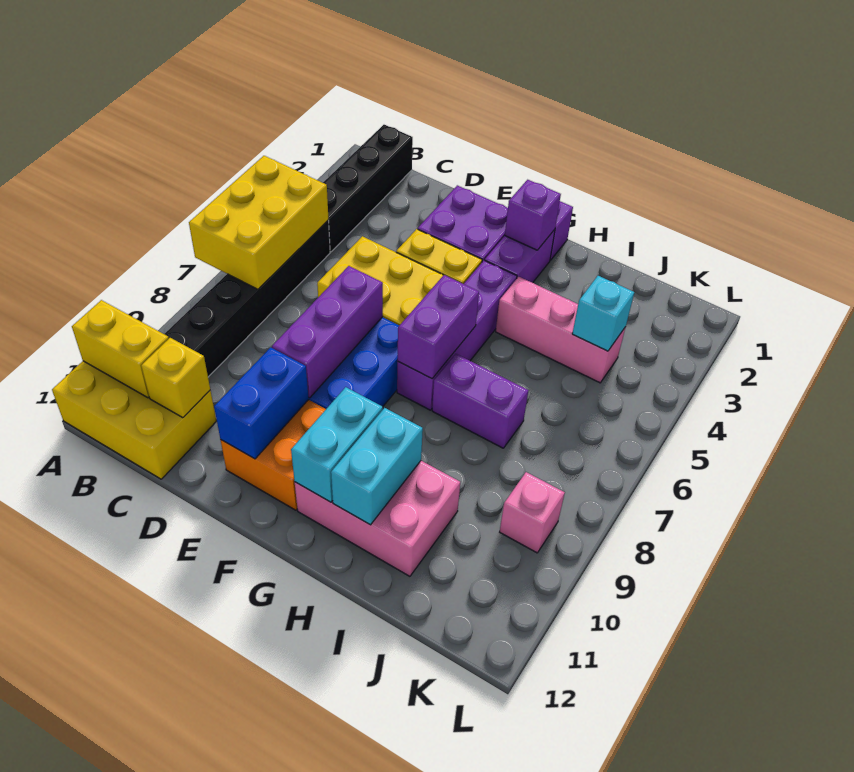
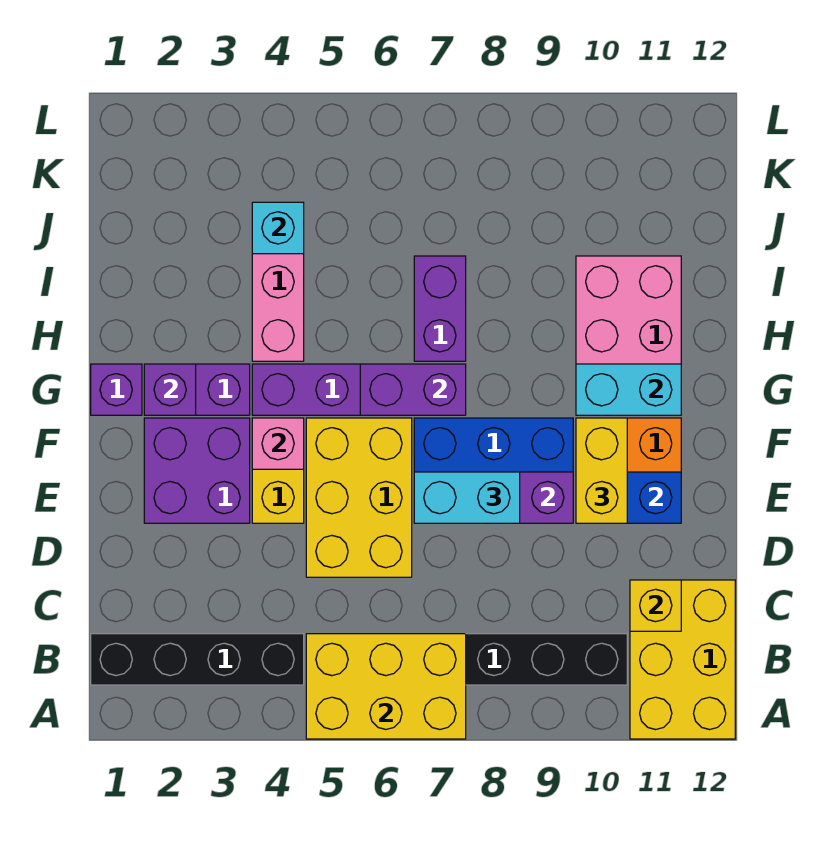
yellow 1x2 brick [72,300,169,398] -> yellow 1x2 brick moved to [576,418,627,523]
cyan 1x2 brick [331,408,423,525] -> cyan 1x2 brick moved to [414,472,520,523]
pink 1x1 brick [500,472,565,553] -> pink 1x1 brick moved to [252,418,304,469]

